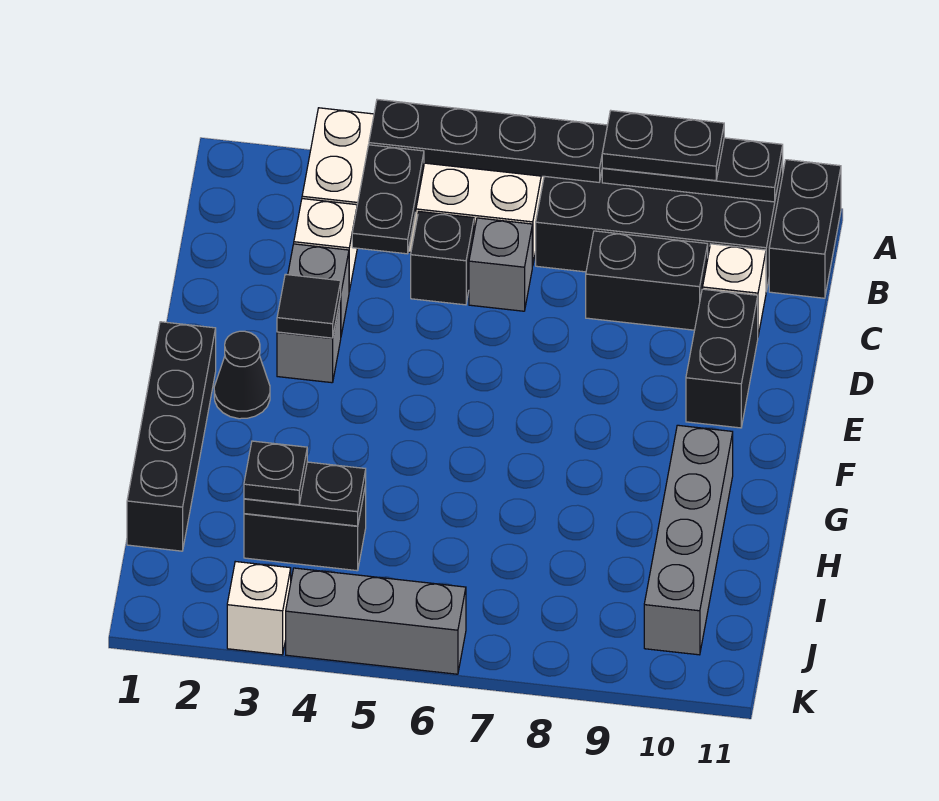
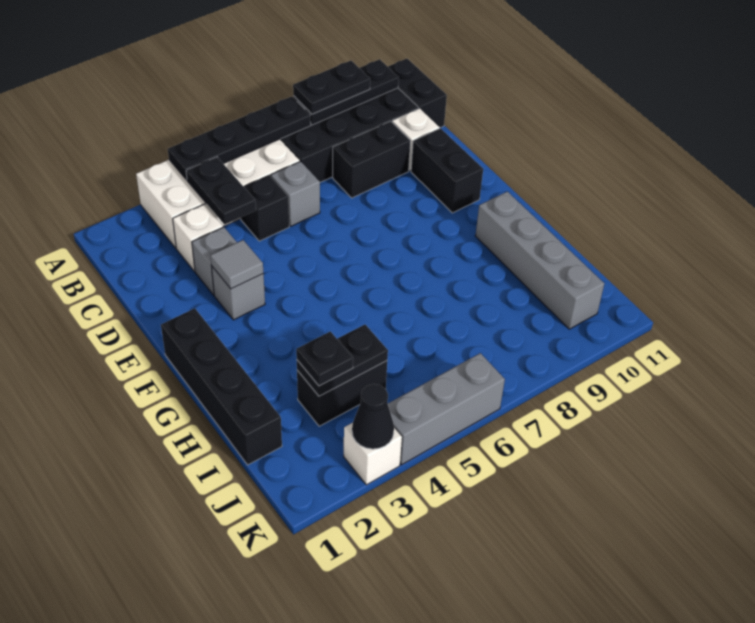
black 1x1 tile [277,274,341,338] -> grey 1x1 tile [210,240,263,289]
black 1x1 cone [214,331,270,419] -> black 1x1 cone moved to [352,384,394,449]

